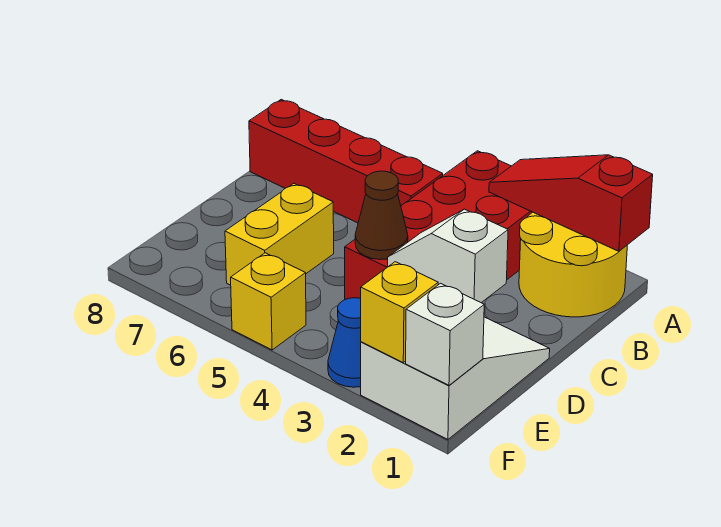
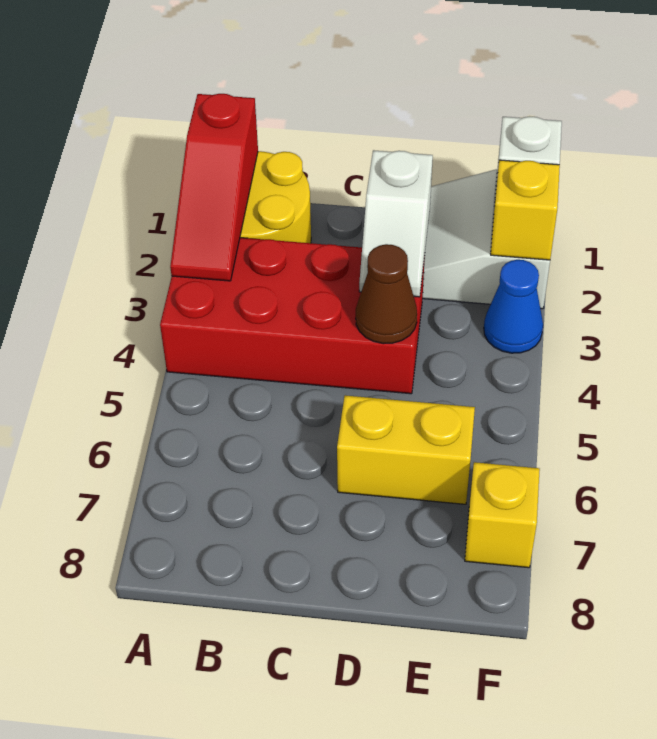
red 1x4 brick [249,99,443,223] -> none
yellow 1x1 brick [231,253,306,350] -> yellow 1x1 brick moved to [465,462,540,568]

